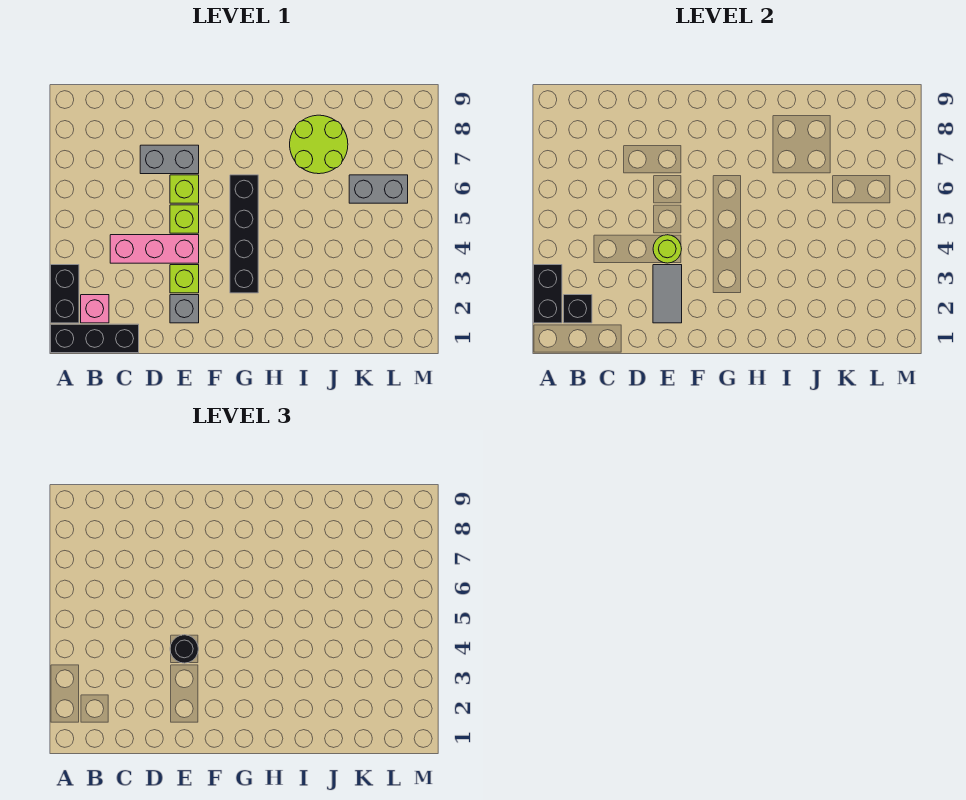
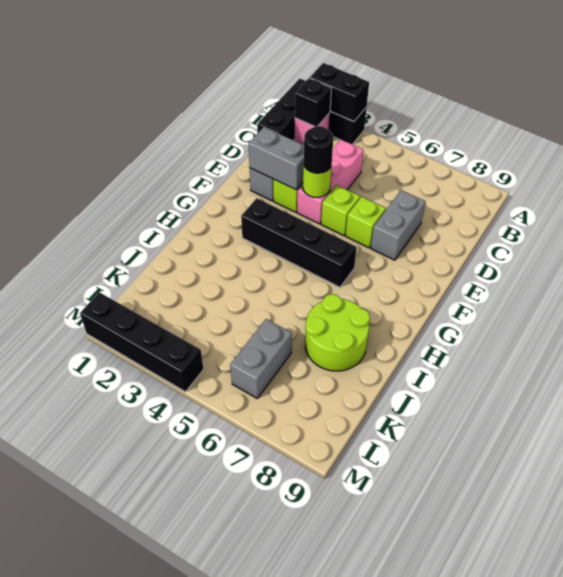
grey 1x2 tile [653,265,682,323] -> grey 1x2 brick [249,127,304,190]
none -> black 1x4 brick [80,292,204,392]

